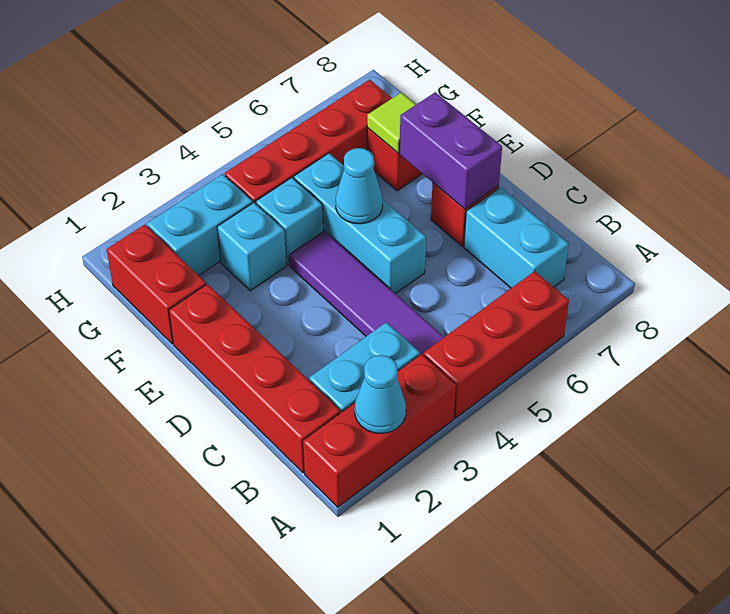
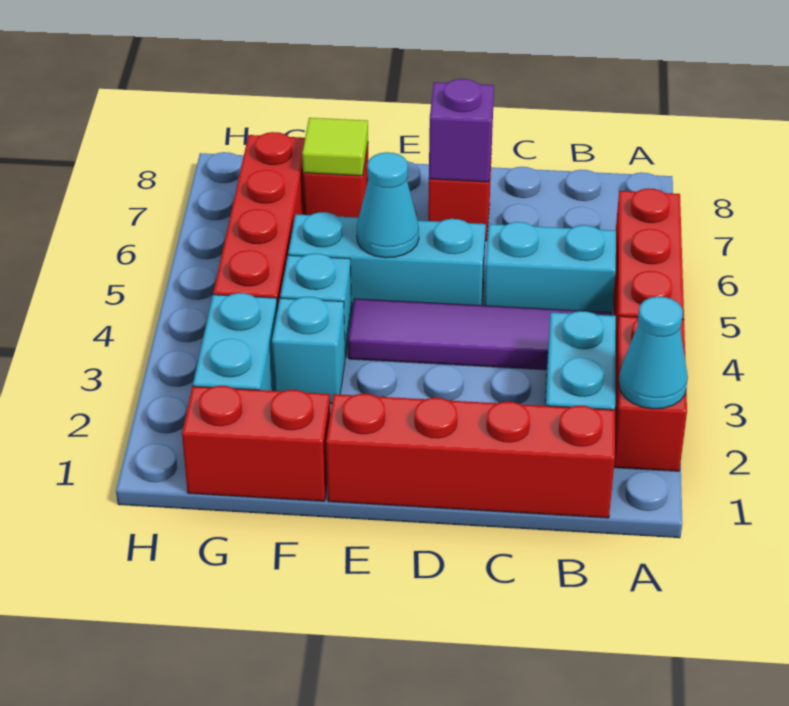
red 1x3 brick [303,354,456,507] -> red 1x2 brick [614,316,687,471]
cyan 1x2 brick [464,187,569,288] -> cyan 1x2 brick moved to [484,222,616,312]
purple 1x2 brick [400,92,502,209] -> purple 1x1 brick [429,79,494,182]

